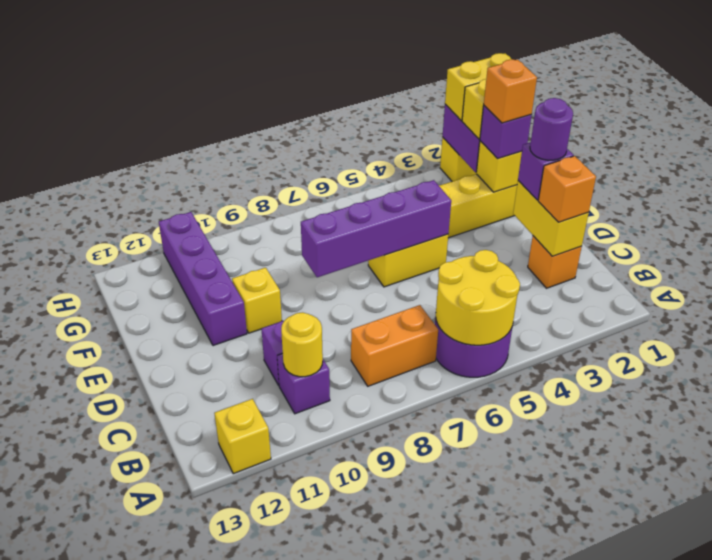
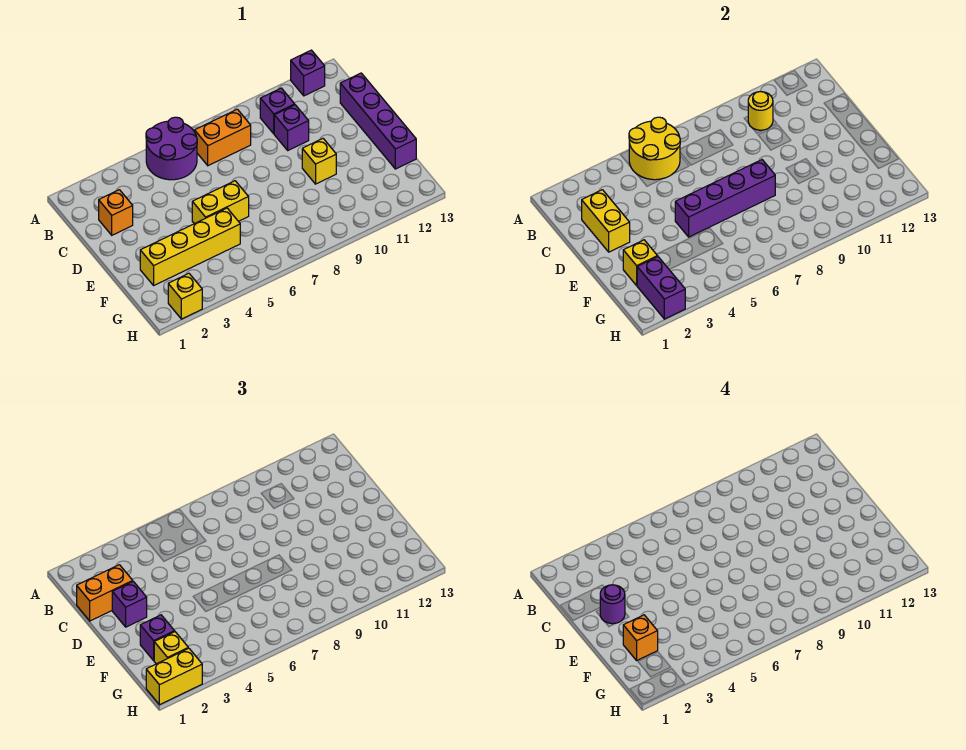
yellow 1x1 brick [214,399,271,474] -> purple 1x1 brick [291,50,325,96]
orange 1x1 brick [538,156,596,222] -> orange 1x2 brick [77,565,133,621]
purple 1x4 brick [159,212,247,346] -> purple 1x4 brick moved to [340,73,416,169]

